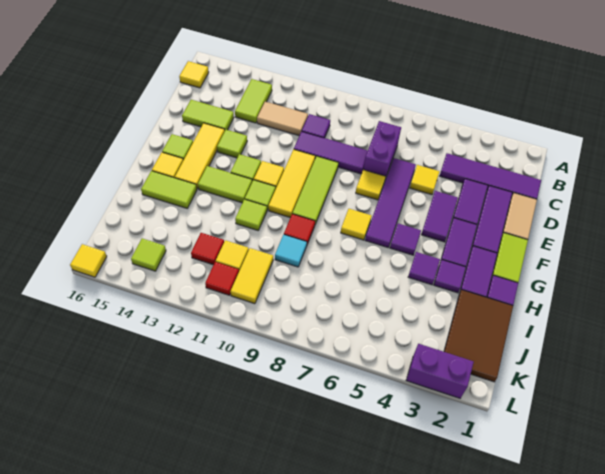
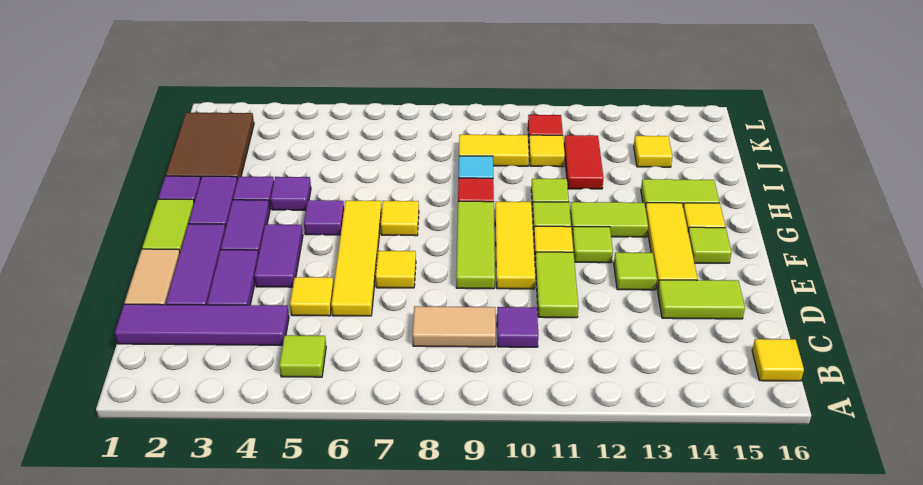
lime 1x2 tile [235,79,272,123] -> lime 1x2 tile moved to [535,252,578,318]
purple 1x2 brick [363,121,401,179] -> none
tan 1x2 tile [257,102,308,136] -> tan 1x2 tile moved to [413,306,496,347]
purple 1x4 tile [365,158,416,247] -> yellow 1x4 tile [331,201,382,316]
purple 1x3 tile [294,131,368,174] -> none
yellow 1x2 tile [231,248,273,304] -> yellow 1x2 tile turned to [459,135,529,166]
red 1x1 tile [191,233,224,265] -> red 1x2 tile [564,135,603,189]
lime 1x1 tile [131,238,166,271] -> lime 1x1 tile moved to [279,335,326,377]
purple 1x2 brick [406,344,473,398] -> none
yellow 1x1 tile [70,244,107,277] -> yellow 1x1 tile moved to [634,136,672,167]

